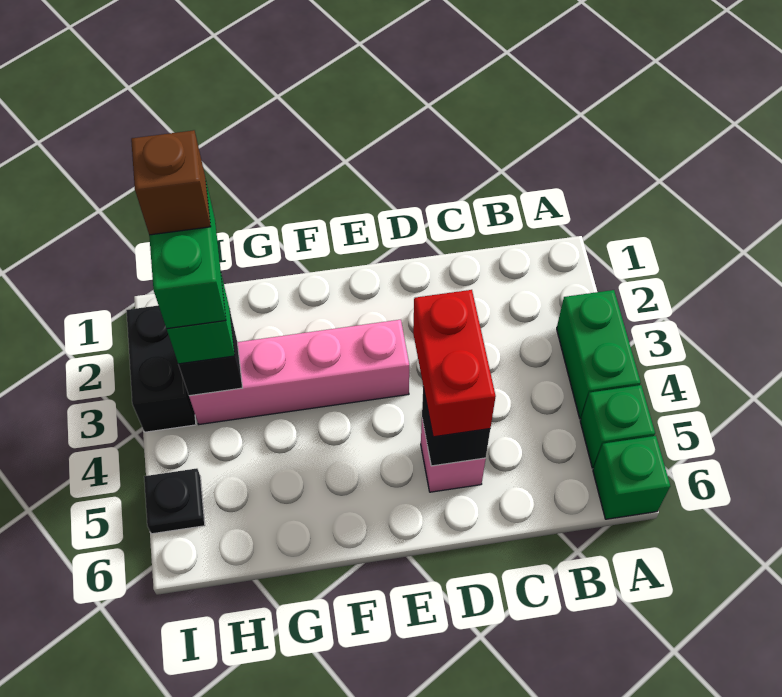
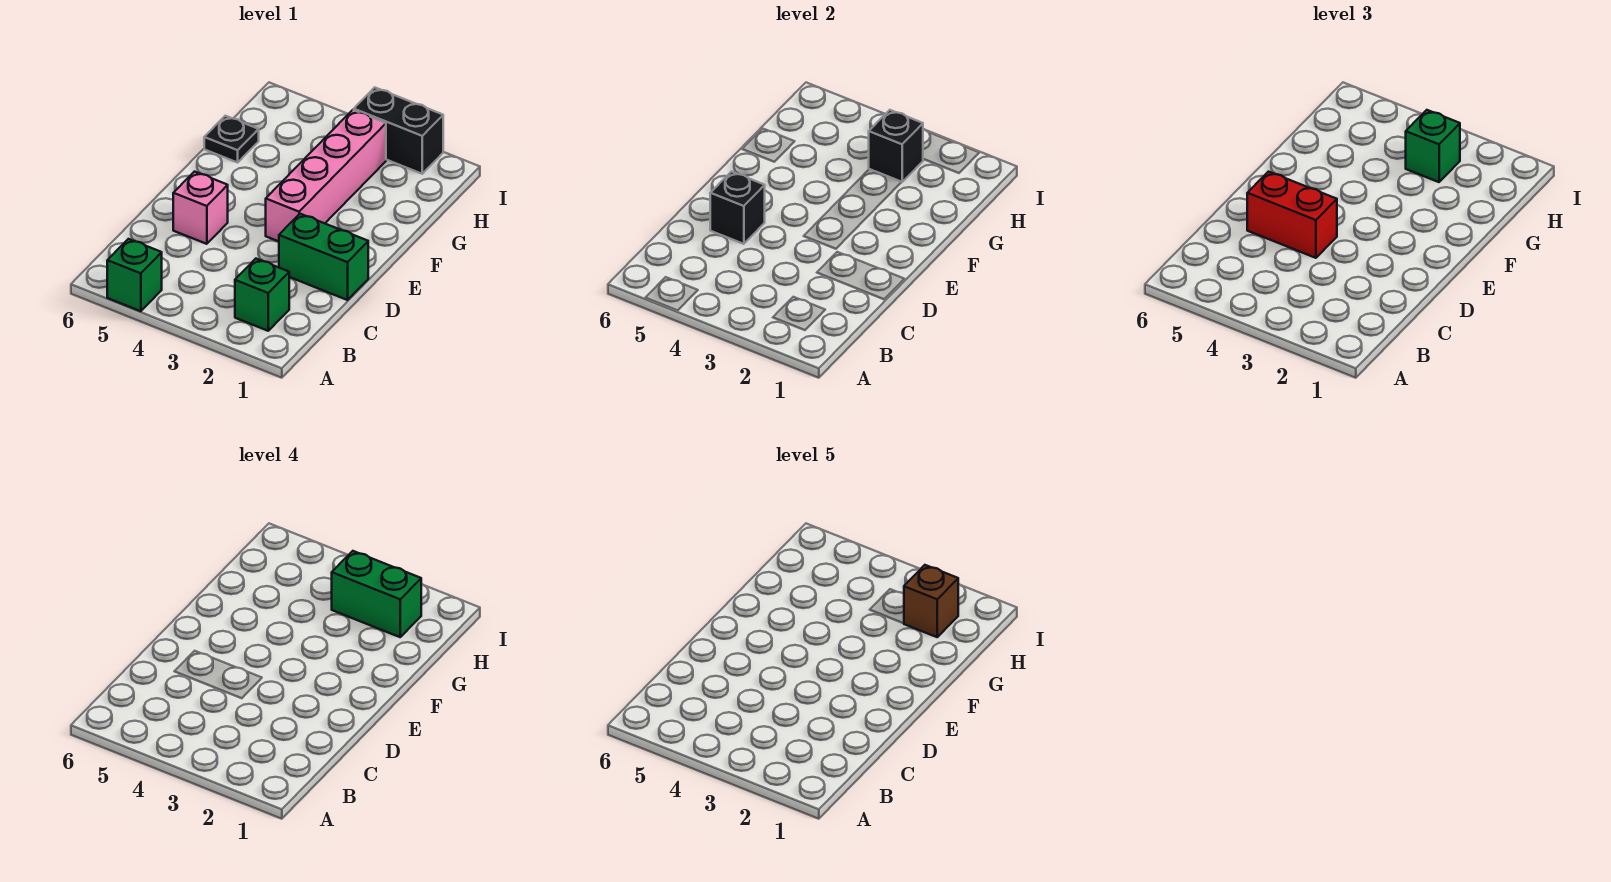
green 1x2 brick [557,290,641,419] -> green 1x2 brick moved to [279,214,368,300]
green 1x1 brick [593,436,670,519] -> green 1x1 brick moved to [235,259,289,331]
black 1x1 plate [144,468,205,534] -> black 1x1 plate moved to [204,116,259,163]

